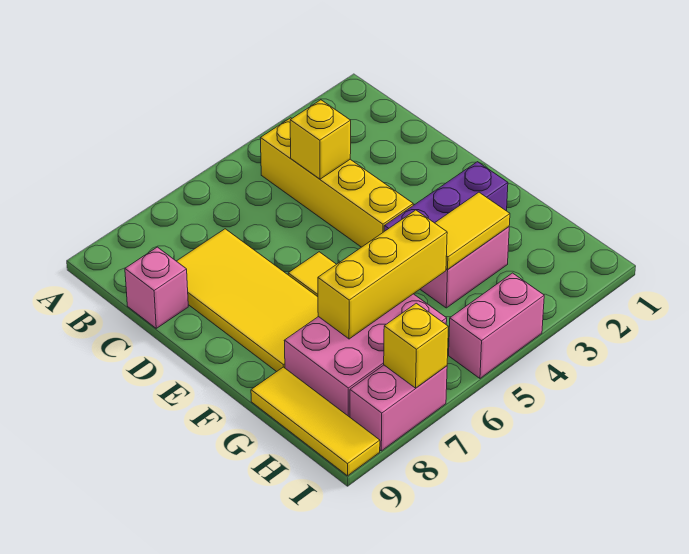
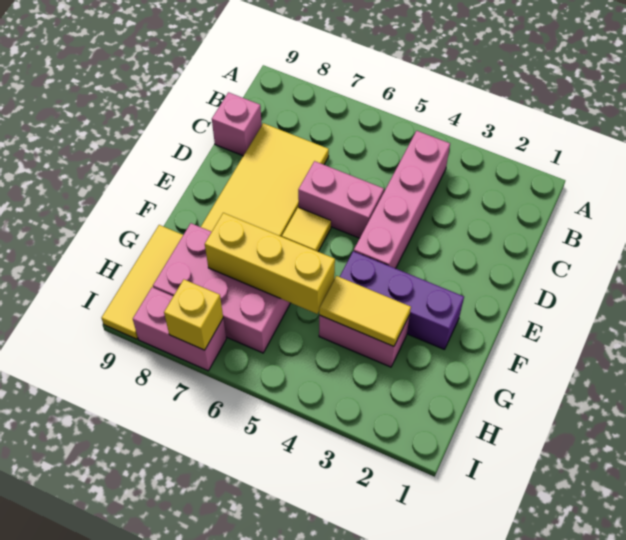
yellow 1x4 brick [260,118,413,247] -> pink 1x4 brick [354,131,450,269]
yellow 1x1 brick [290,100,351,179] -> none
pink 1x2 brick [449,273,544,378] -> pink 1x2 brick moved to [298,161,384,238]

